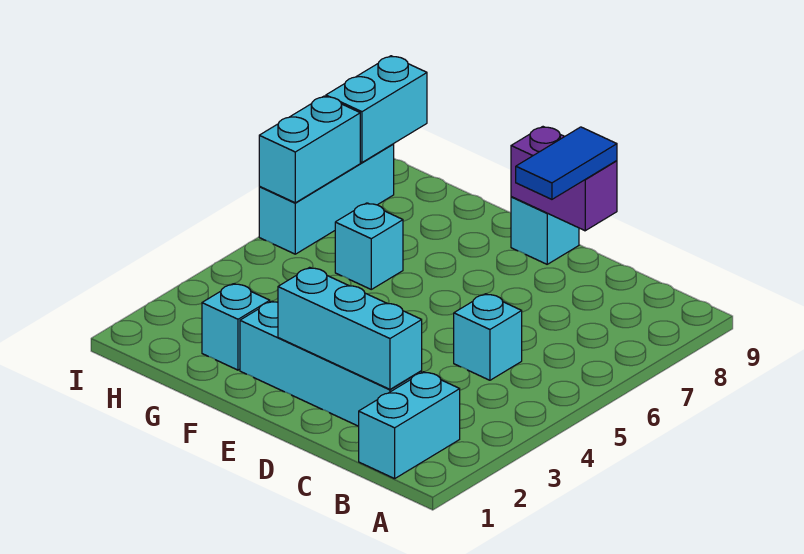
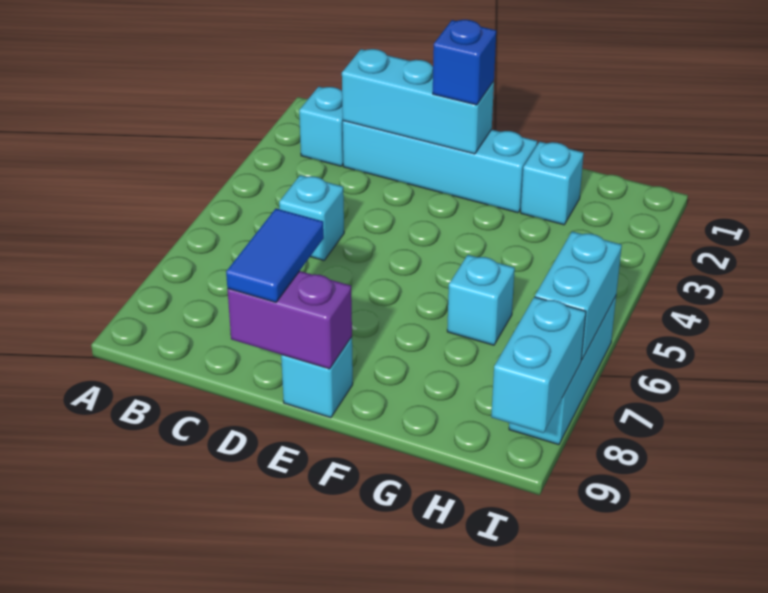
cyan 1x2 brick [359,372,460,479] -> cyan 1x1 brick [299,87,343,166]
none -> blue 1x1 brick [433,20,496,105]

